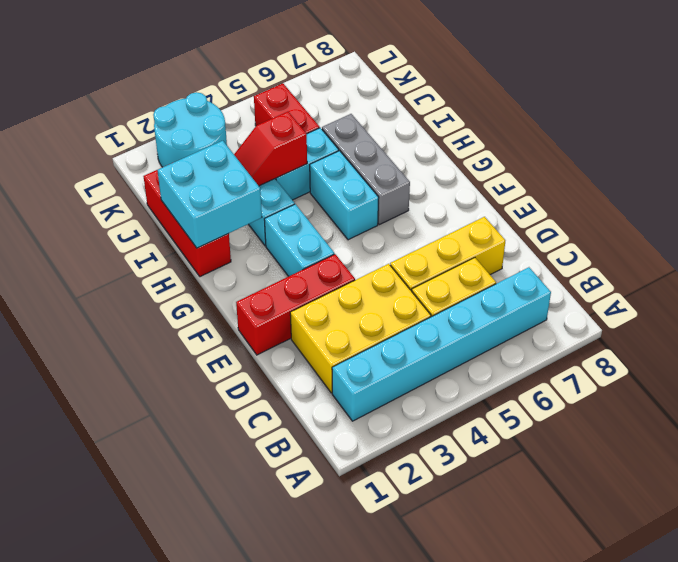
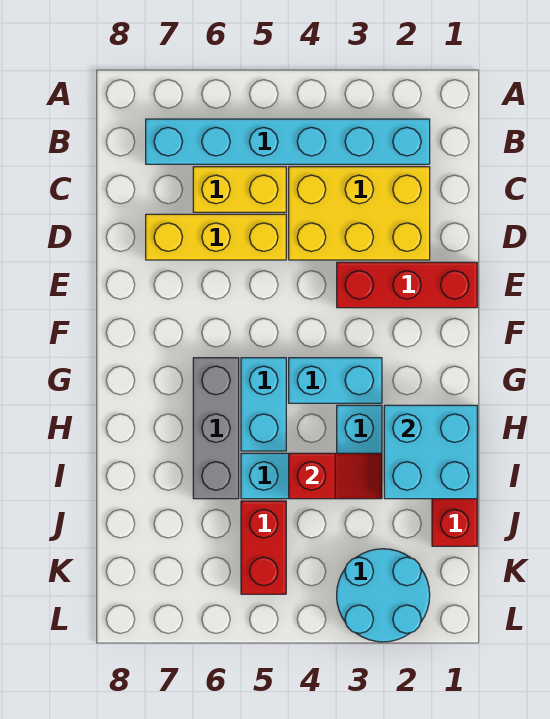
cyan 1x2 brick [264,204,334,276] -> cyan 1x2 brick turned to [289,358,382,403]

